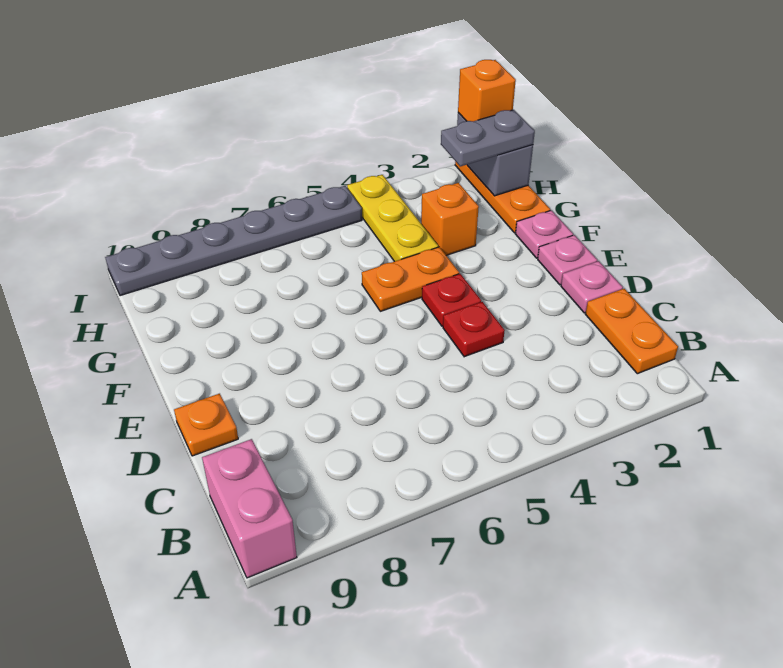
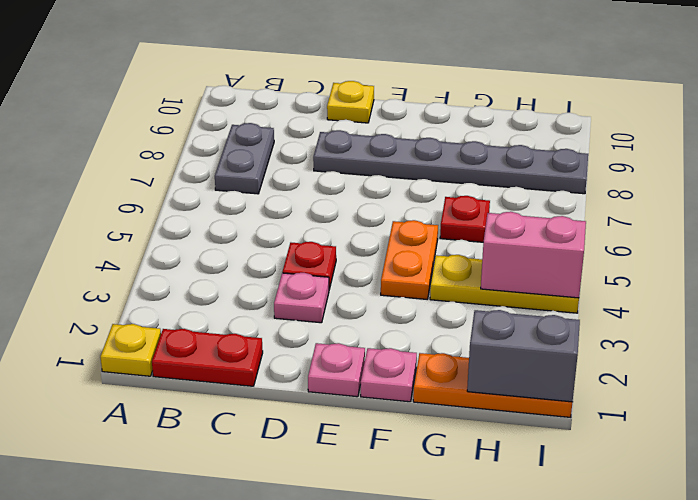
none -> yellow 1x1 plate [100,324,161,376]
pink 1x2 brick [202,439,297,578] -> pink 1x2 brick moved to [481,212,586,298]
orange 1x2 plate [585,289,678,374] -> red 1x2 plate [152,329,263,386]
pink 1x1 plate [561,261,623,313] -> pink 1x1 plate moved to [274,273,329,323]
orange 1x1 plate [174,394,238,456] -> yellow 1x1 plate [327,81,374,123]
red 1x1 plate [422,274,481,326] -> red 1x1 plate moved to [440,196,490,242]
orange 1x1 brick [421,183,479,255] -> none
grey 1x2 plate [441,110,535,166] -> grey 1x2 plate moved to [215,123,274,194]
orange 1x1 brick [458,60,516,121] -> none
grey 1x6 plate [105,186,362,296] -> grey 1x6 plate turned to [313,130,588,194]

